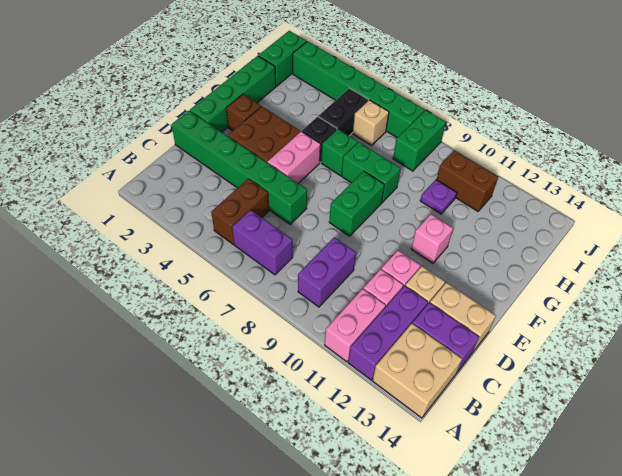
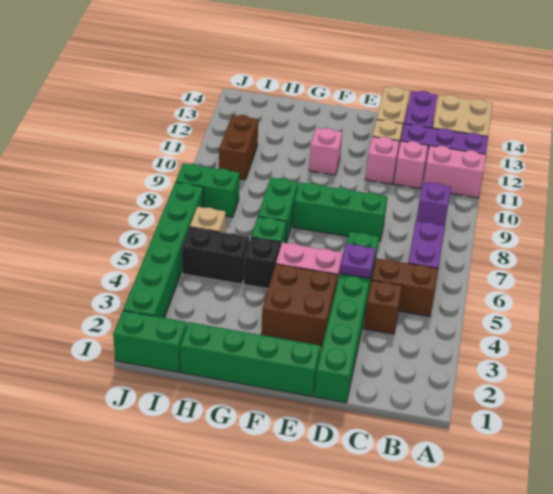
purple 1x2 brick [298,237,356,307] -> purple 1x1 brick [416,182,451,226]
green 1x2 brick [329,171,384,236] -> green 1x3 brick [293,182,388,242]
brown 1x1 brick [226,94,261,131] -> brown 1x1 brick moved to [364,280,402,334]
purple 1x1 plate [420,180,457,214] -> purple 1x1 plate moved to [340,244,376,278]

